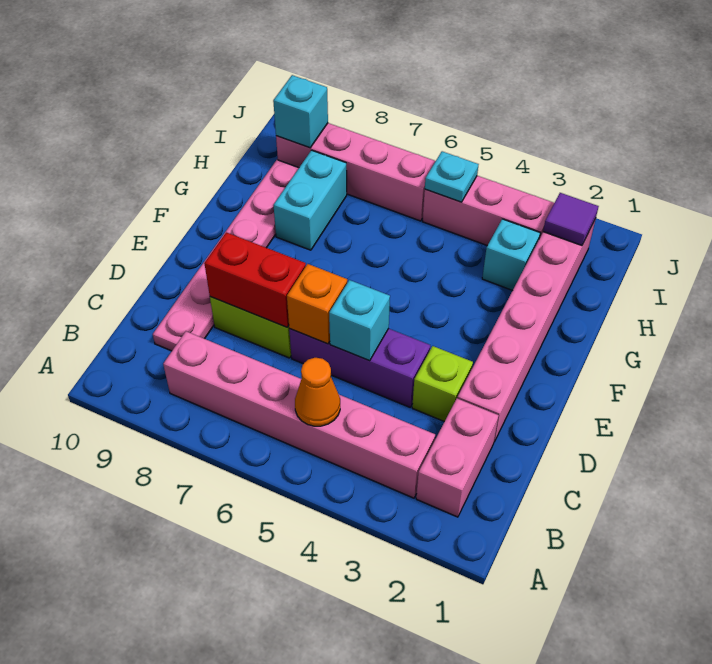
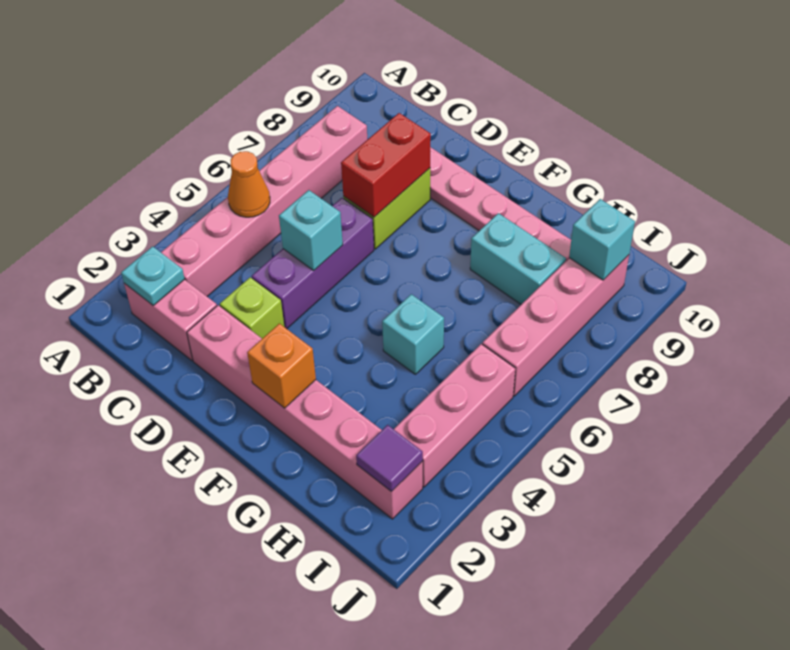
orange 1x1 brick [287,264,347,344] -> orange 1x1 brick moved to [247,324,316,408]
cyan 1x1 brick [482,219,540,291] -> cyan 1x1 brick moved to [382,294,444,374]
cyan 1x1 plate [425,151,479,202] -> cyan 1x1 plate moved to [121,246,185,305]

